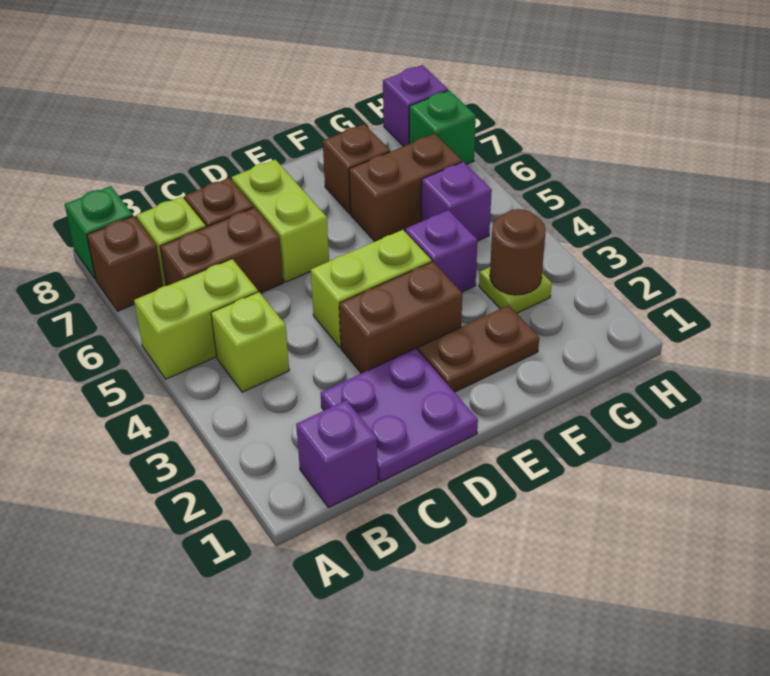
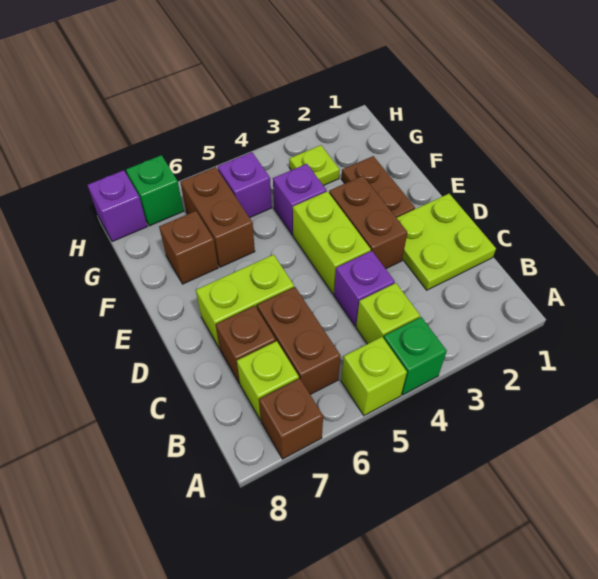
lime 1x2 brick [134,259,258,379] -> lime 1x1 brick [341,337,407,415]
green 1x1 brick [65,186,133,279] -> green 1x1 brick moved to [384,317,447,395]
purple 1x1 brick [296,400,378,507] -> purple 1x1 brick moved to [334,251,395,326]
purple 2x2 plate [320,348,478,482] -> lime 2x2 plate [397,194,496,290]
brown 1x1 round brick [490,209,546,295] -> none

